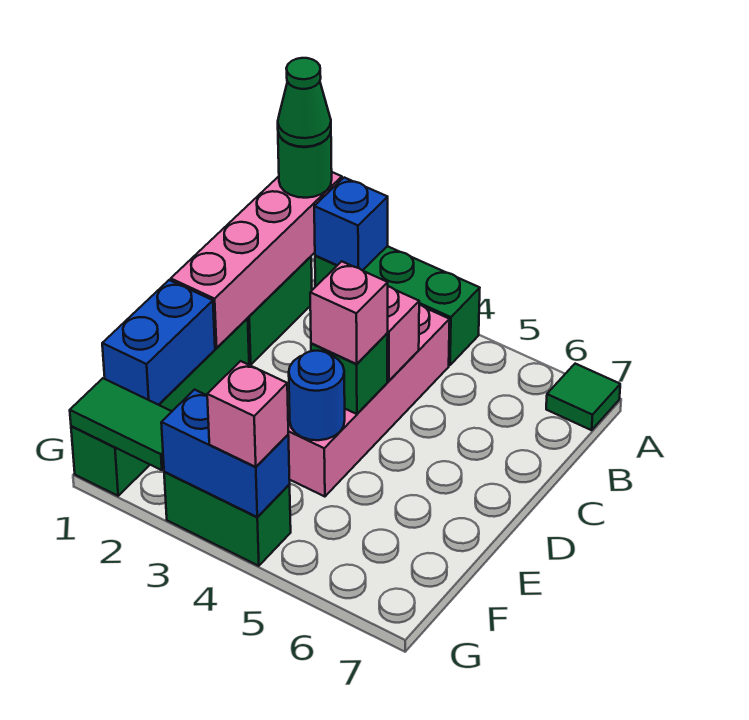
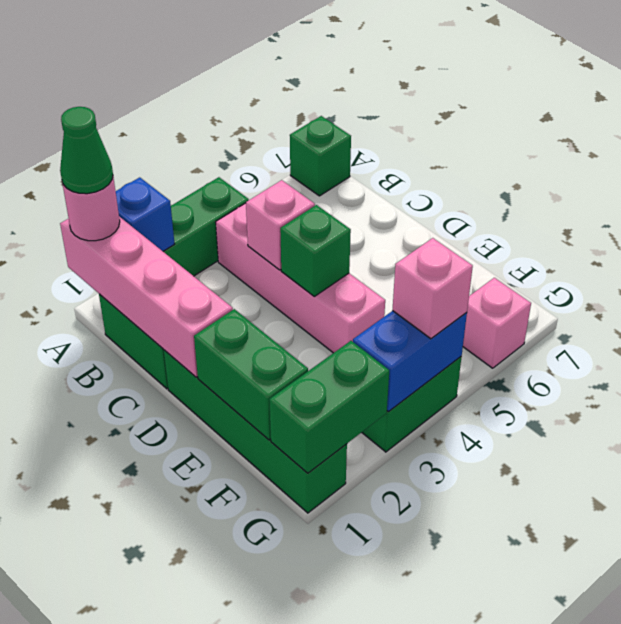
green 1x1 round brick [278,132,332,198] -> pink 1x1 round brick [62,177,120,241]
green 1x1 tile [546,364,620,430] -> green 1x1 brick [290,116,351,196]
pink 1x1 brick [310,261,388,364] -> pink 1x1 brick moved to [463,278,531,368]
blue 1x2 brick [102,280,215,405] -> green 1x2 brick [194,309,308,440]
blue 1x1 round brick [289,351,345,440] -> none
green 1x2 tile [70,378,172,470] -> green 1x2 brick [269,341,389,473]

